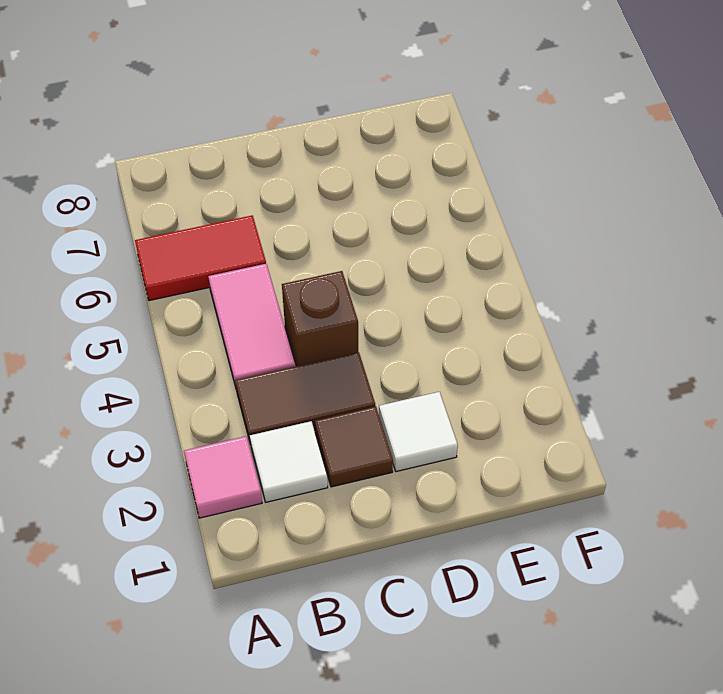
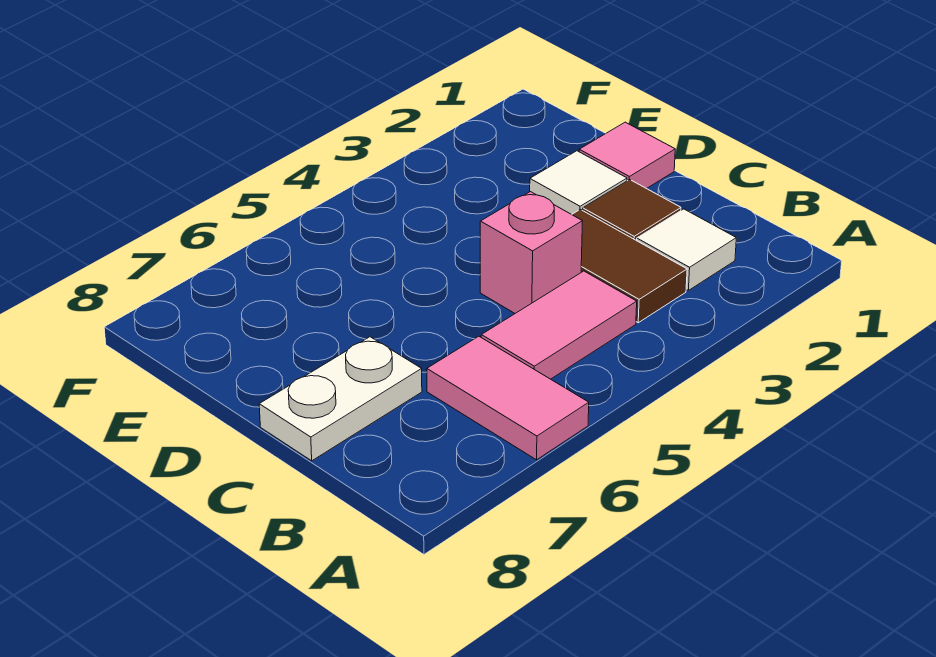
pink 1x1 tile [184,436,262,518] -> pink 1x1 tile moved to [579,122,675,189]
red 1x2 tile [135,215,266,301] -> pink 1x2 tile [427,336,589,460]
brown 1x1 brick [282,271,358,366] -> pink 1x1 brick [480,192,582,313]
none -> white 1x2 plate [259,337,422,461]

